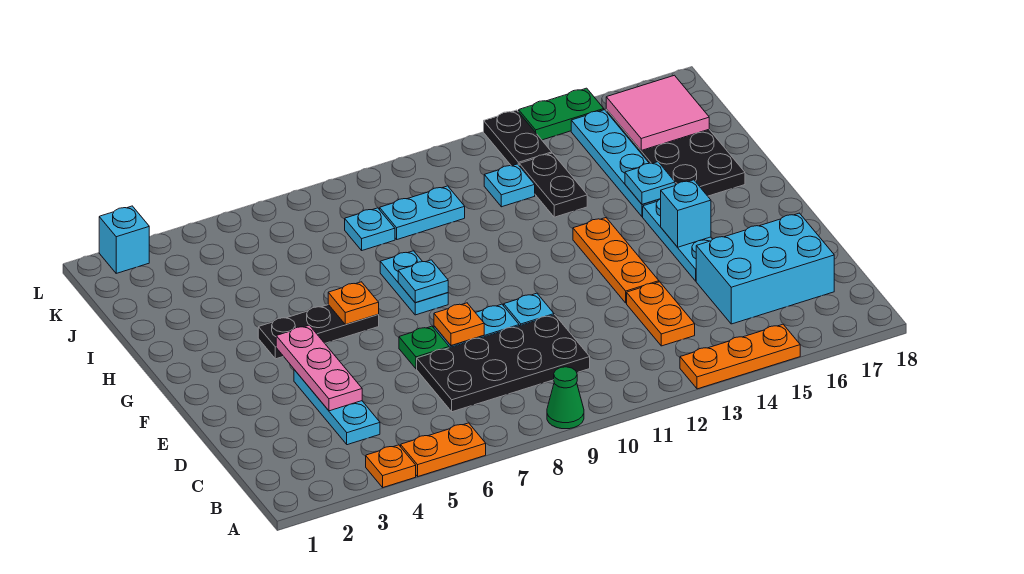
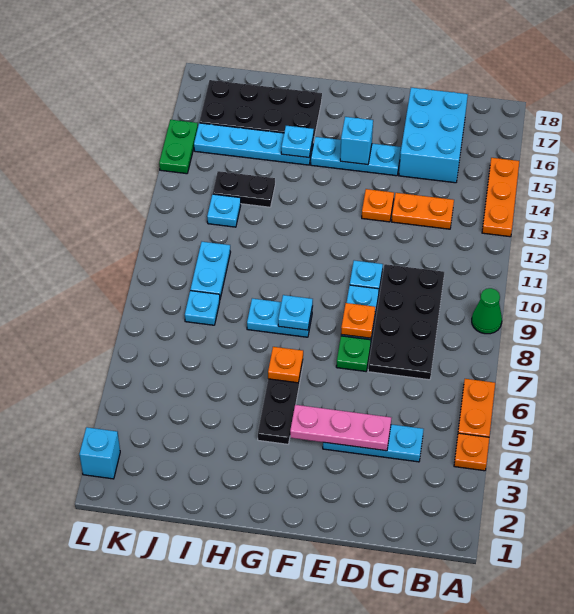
orange 1x3 plate [573,218,659,303] -> orange 1x1 plate [362,189,394,222]
pink 2x2 tile [606,75,709,150] -> none
black 1x2 plate [484,110,552,166] -> none

